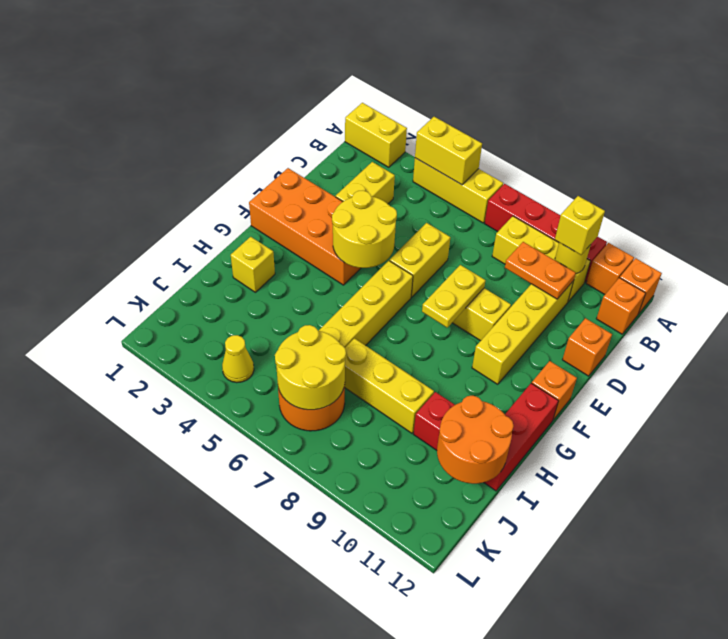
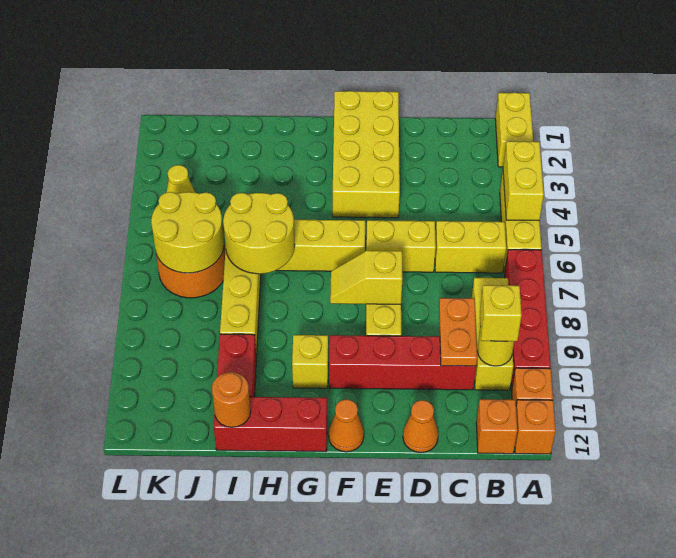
yellow 1x2 brick [336,162,395,204] -> yellow 1x2 brick moved to [435,221,506,273]
yellow 1x4 brick [472,282,573,384] -> red 1x4 brick [329,335,476,390]
orange 1x1 brick [562,318,612,376] -> orange 1x1 cone [403,400,439,453]
orange 2x4 brick [249,168,361,285] -> yellow 2x4 brick [333,91,400,218]
yellow 2x2 round brick [332,191,397,268] -> yellow 2x2 round brick moved to [223,193,295,274]
yellow 1x2 plate [422,265,485,327] -> yellow 1x2 slope [330,251,402,304]
orange 1x1 brick [532,361,577,420] -> orange 1x1 cone [329,399,364,452]
yellow 1x1 brick [231,237,275,292] -> yellow 1x1 brick moved to [292,335,328,388]
orange 2x2 round brick [437,396,514,484] -> orange 1x1 round brick [212,372,251,427]

